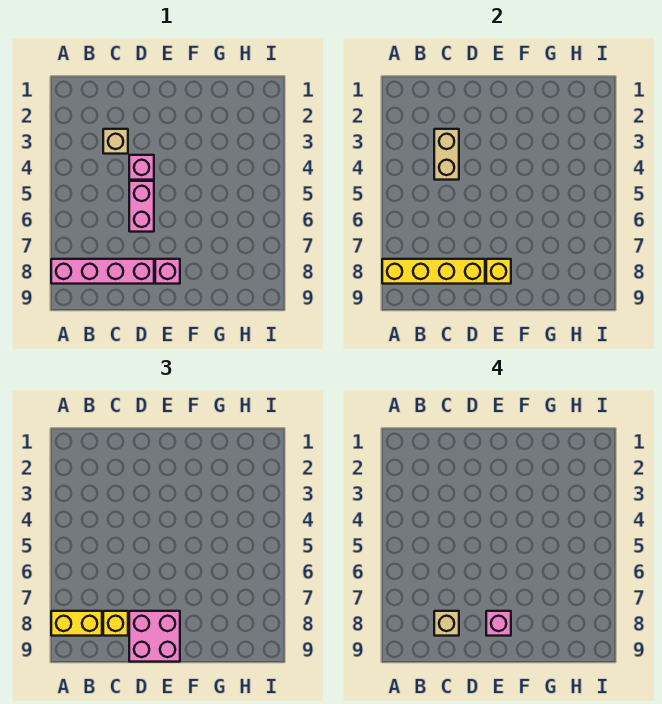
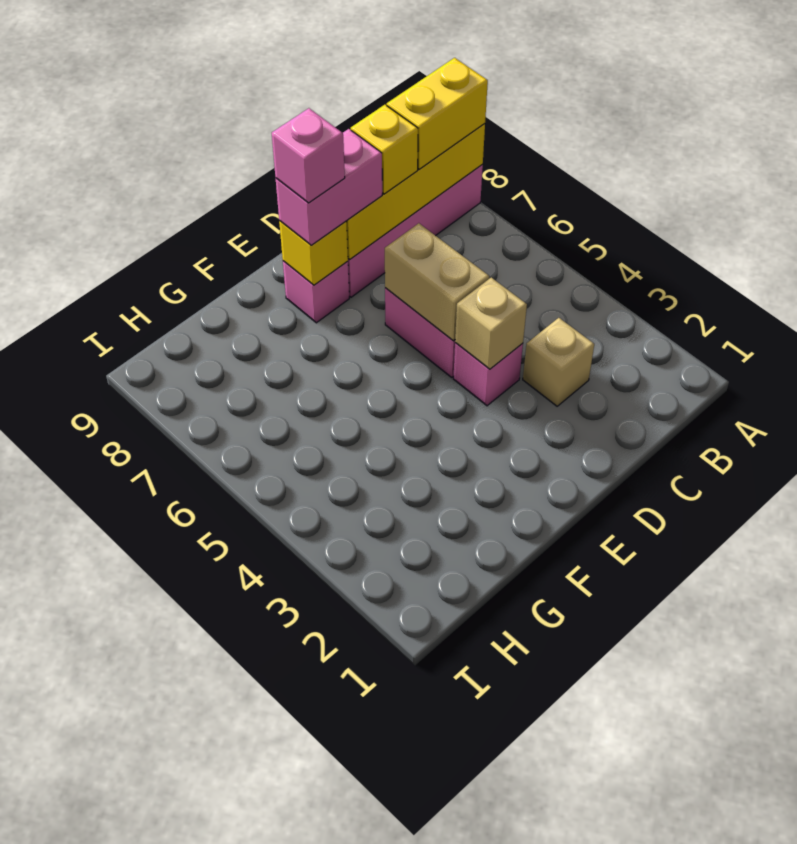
tan 1x2 brick [434,129,459,180] -> tan 1x2 brick moved to [385,223,489,341]
tan 1x1 brick [434,611,459,636] -> tan 1x1 brick moved to [455,278,527,369]
pink 2x2 brick [129,611,180,662] -> pink 1x2 brick [276,129,382,245]

